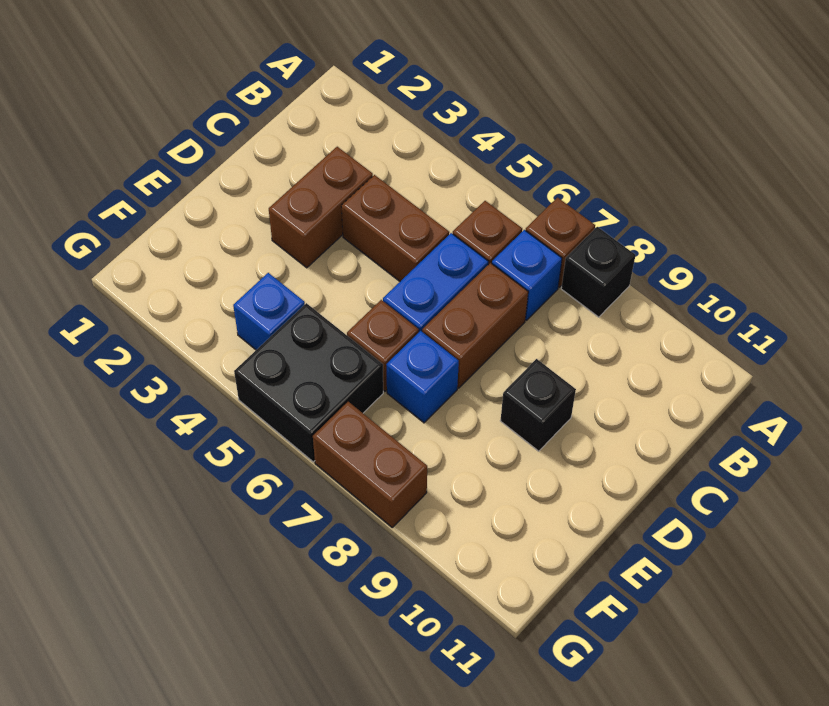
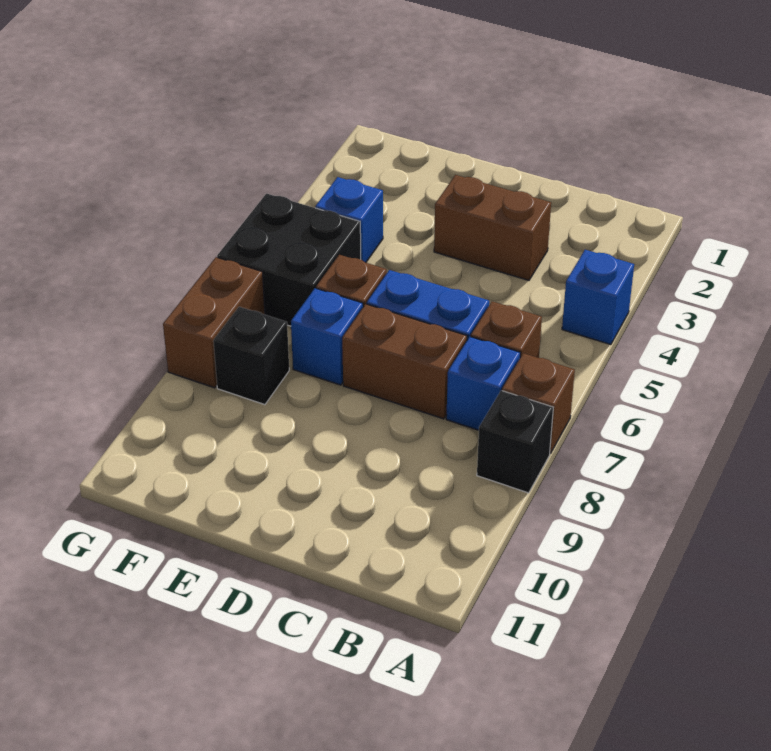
none -> blue 1x1 brick [562,250,634,345]
brown 1x2 brick [341,175,449,281] -> none
black 1x1 brick [500,359,576,451] -> black 1x1 brick moved to [213,307,289,405]

